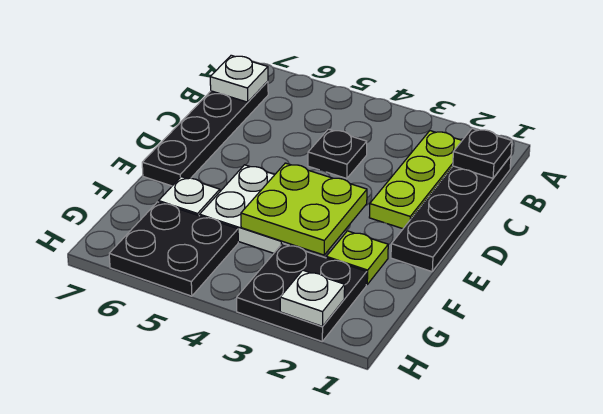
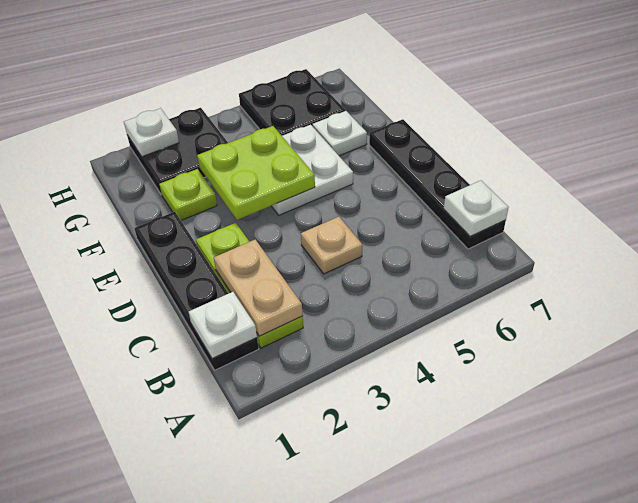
black 1x1 plate [453,129,512,178] -> white 1x1 plate [189,292,257,358]
none -> tan 1x2 plate [214,239,303,336]
black 1x1 plate [308,129,367,179] -> tan 1x1 plate [301,217,362,274]

